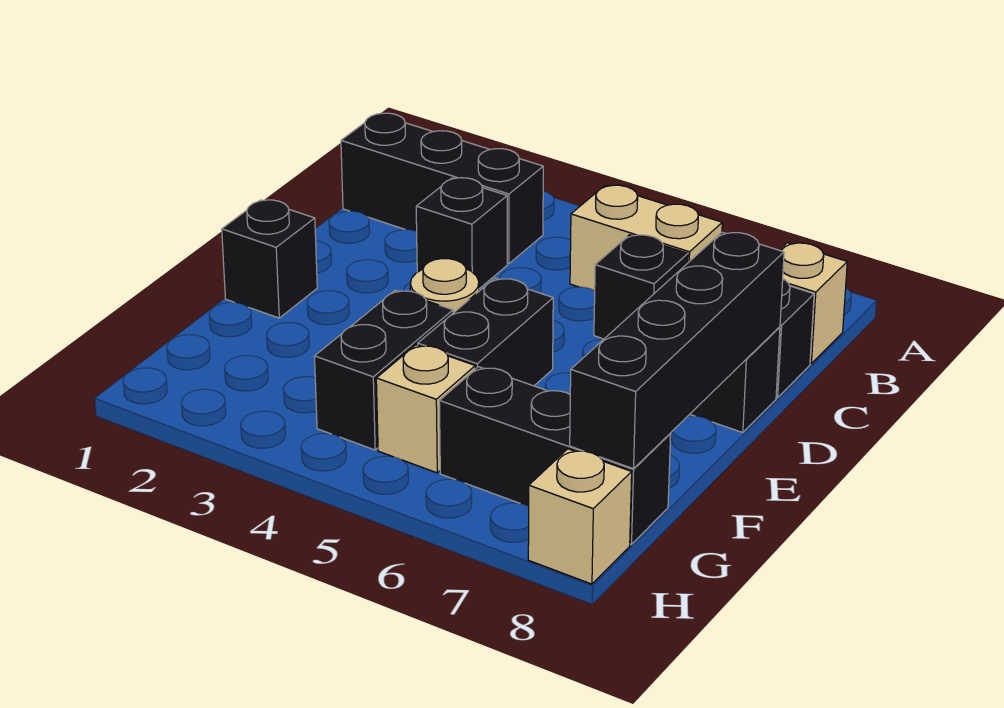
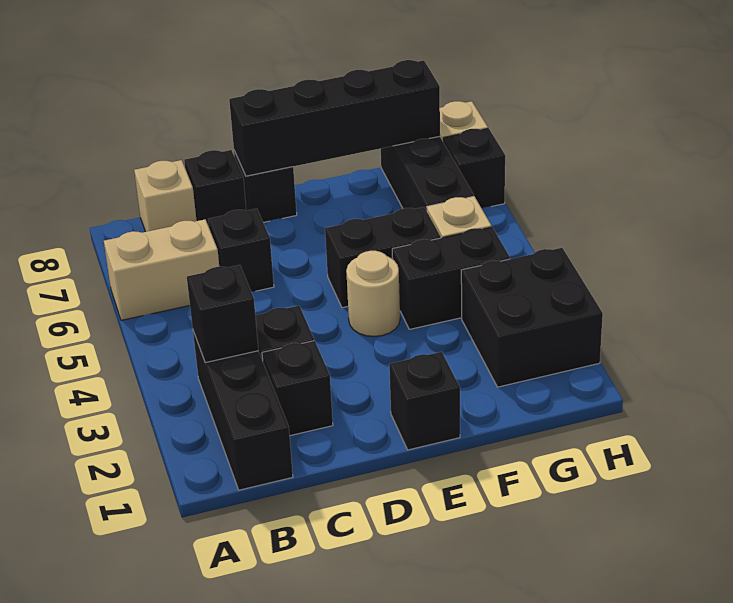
none -> black 1x1 brick [187,265,258,363]
tan 1x2 brick [570,185,722,291] -> tan 1x2 brick turned to [104,219,219,320]
none -> black 1x1 brick [262,341,333,436]
none -> black 2x2 brick [461,248,603,387]
none -> black 1x1 brick [443,128,505,208]

